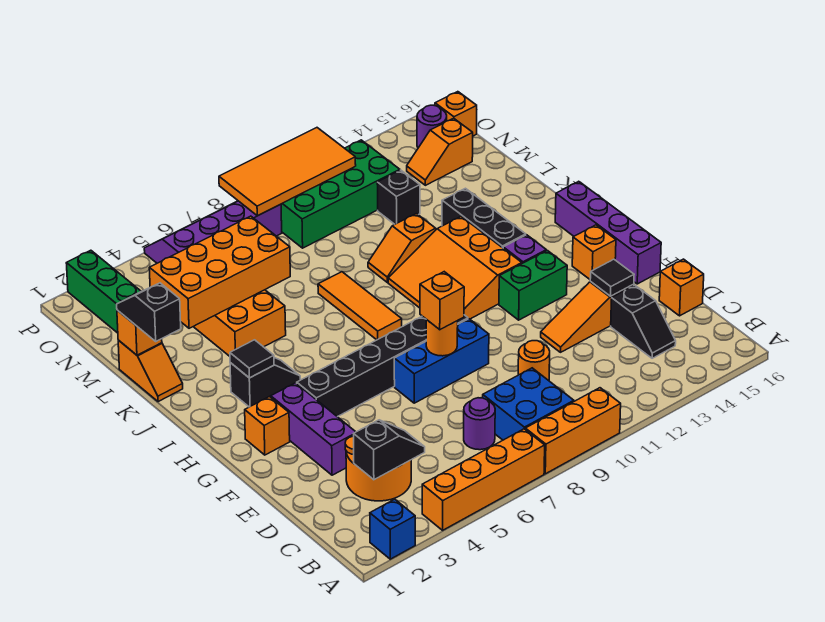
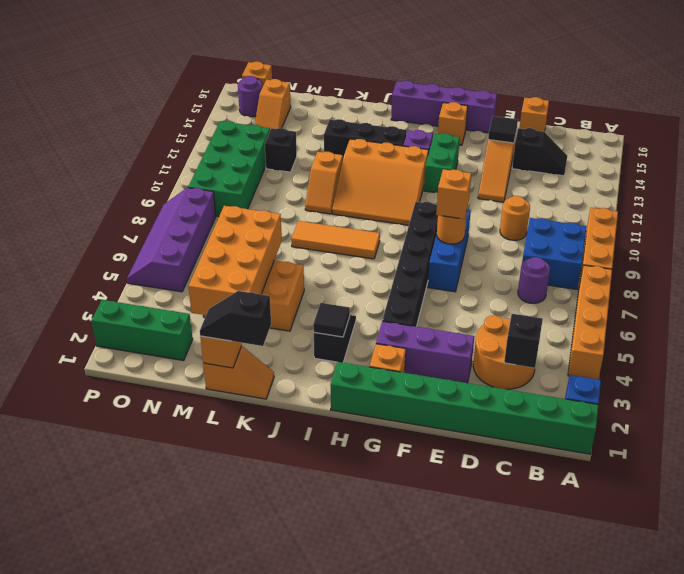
none -> green 1x8 brick [330,362,598,454]
orange 2x4 tile [219,128,356,216] -> none

